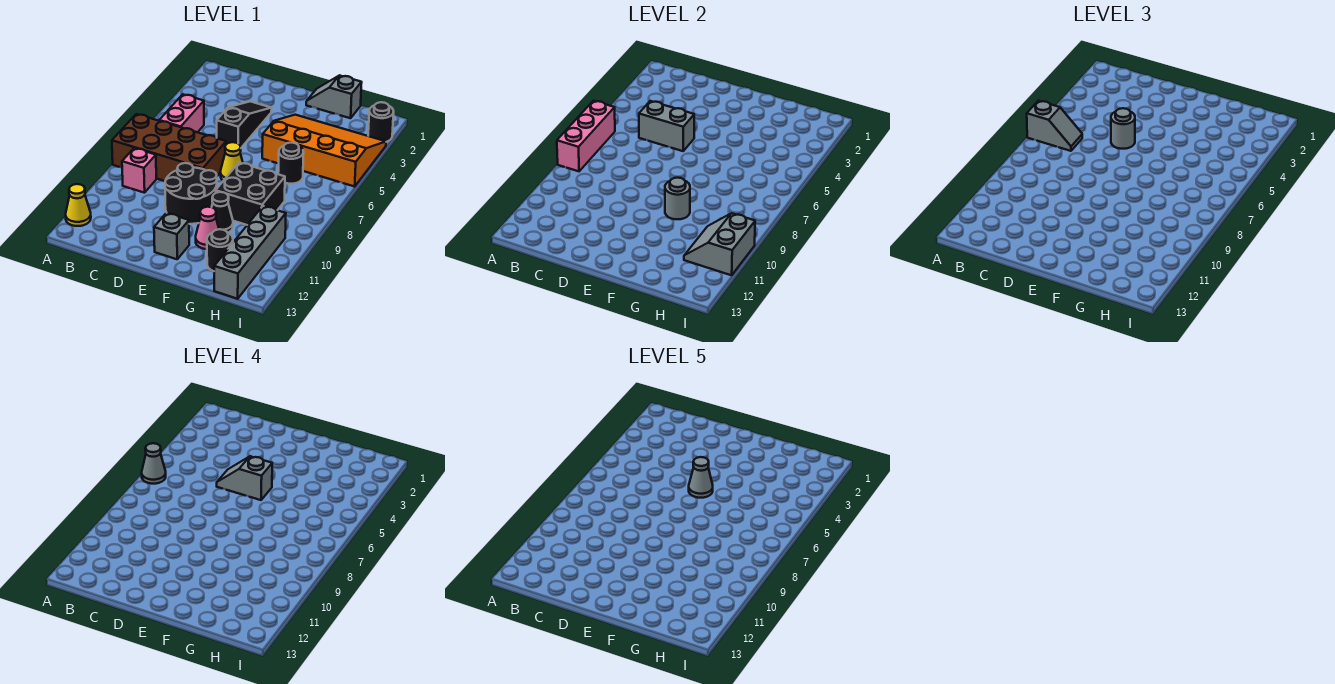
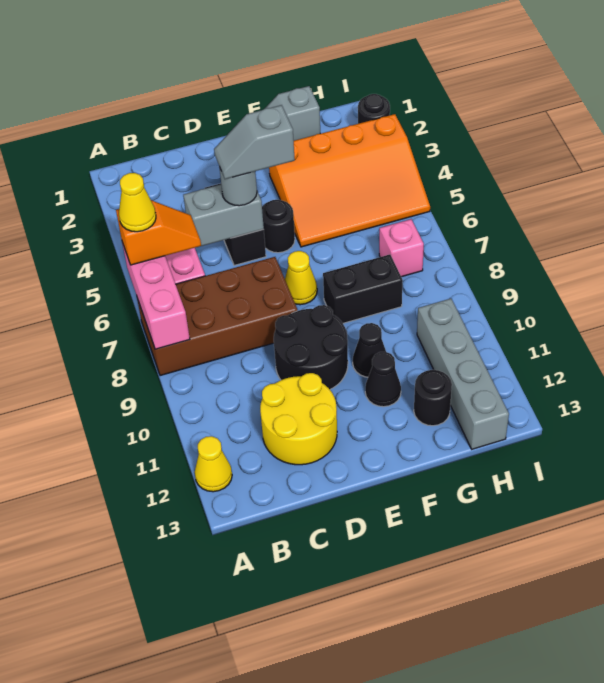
grey 1x2 slope [1027,101,1082,151] -> orange 1x2 slope [116,201,201,265]
grey 1x1 cone [142,443,166,484] -> yellow 1x1 cone [119,173,156,232]
pink 1x1 brick [122,148,156,193] -> pink 1x1 brick moved to [379,219,424,277]
none -> yellow 2x2 round brick [260,373,337,465]
grey 1x1 cone [689,457,713,498] -> none
grey 1x1 brick [154,213,189,259] -> none
orange 3x4 slope [262,115,386,187] -> orange 3x4 slope turned to [269,114,430,247]
black 2x2 brick [216,163,285,225] -> black 1x2 brick [323,255,403,323]
grey 1x1 round brick [665,178,690,219] -> none
pink 1x1 cone [196,207,219,249] -> black 1x1 cone [365,352,401,407]
black 1x1 round brick [278,143,304,184] -> black 1x1 round brick moved to [262,200,295,253]
grey 2x2 slope [684,213,755,275] -> none

